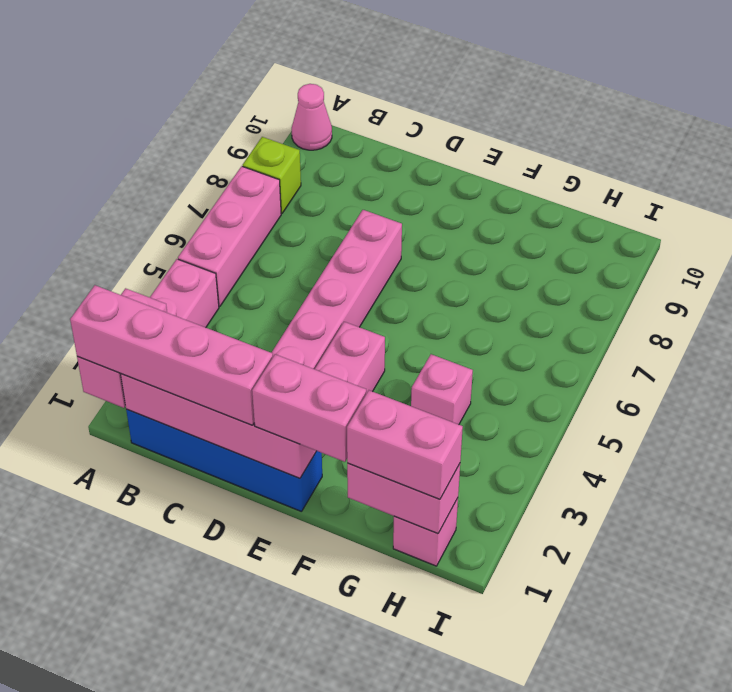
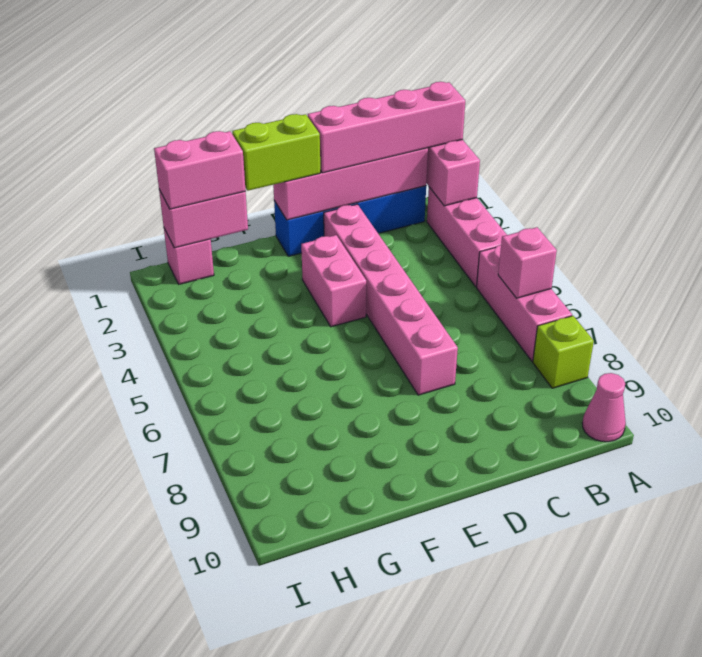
pink 1x2 brick [252,354,366,462] -> lime 1x2 brick [232,114,320,191]
pink 1x1 brick [411,354,473,425] -> pink 1x1 brick moved to [498,227,557,298]

